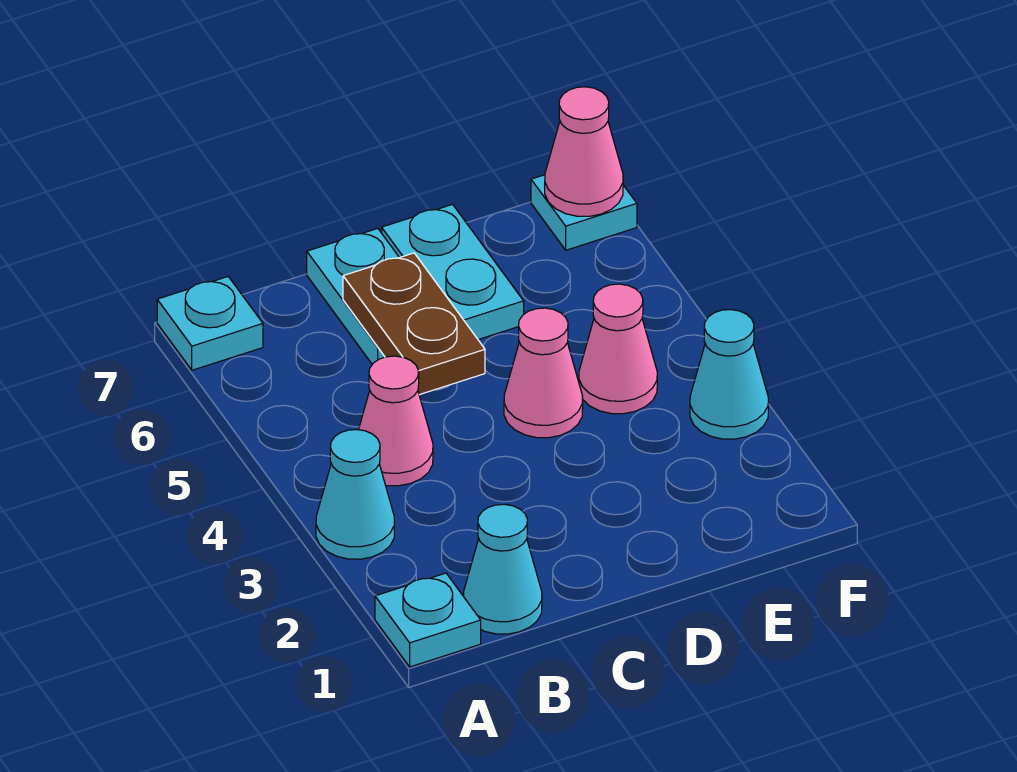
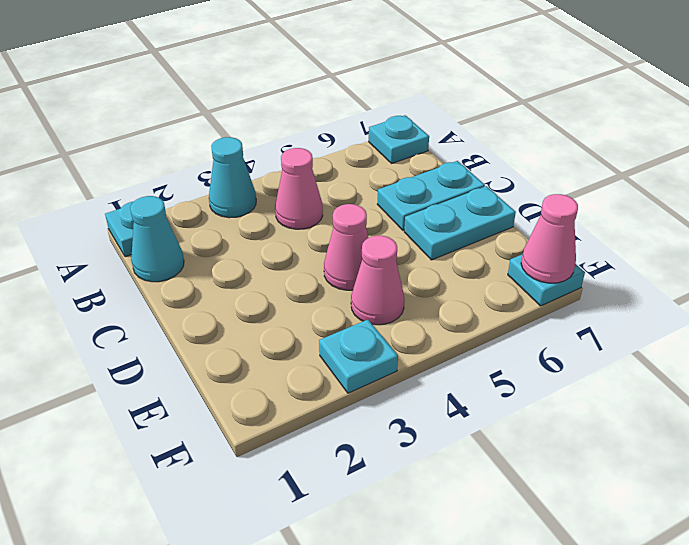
brown 1x2 plate [343,253,485,395] -> none
cyan 1x1 cone [690,310,768,439] -> cyan 1x1 plate [319,320,398,393]

